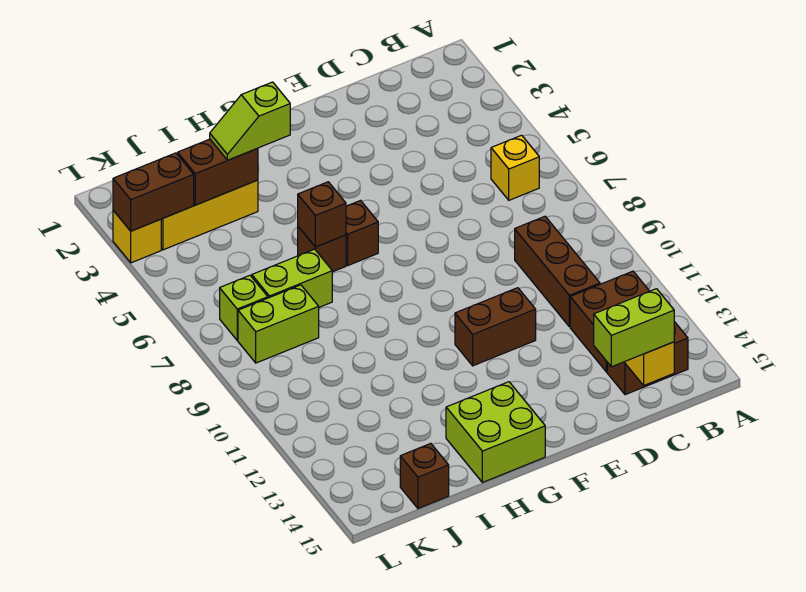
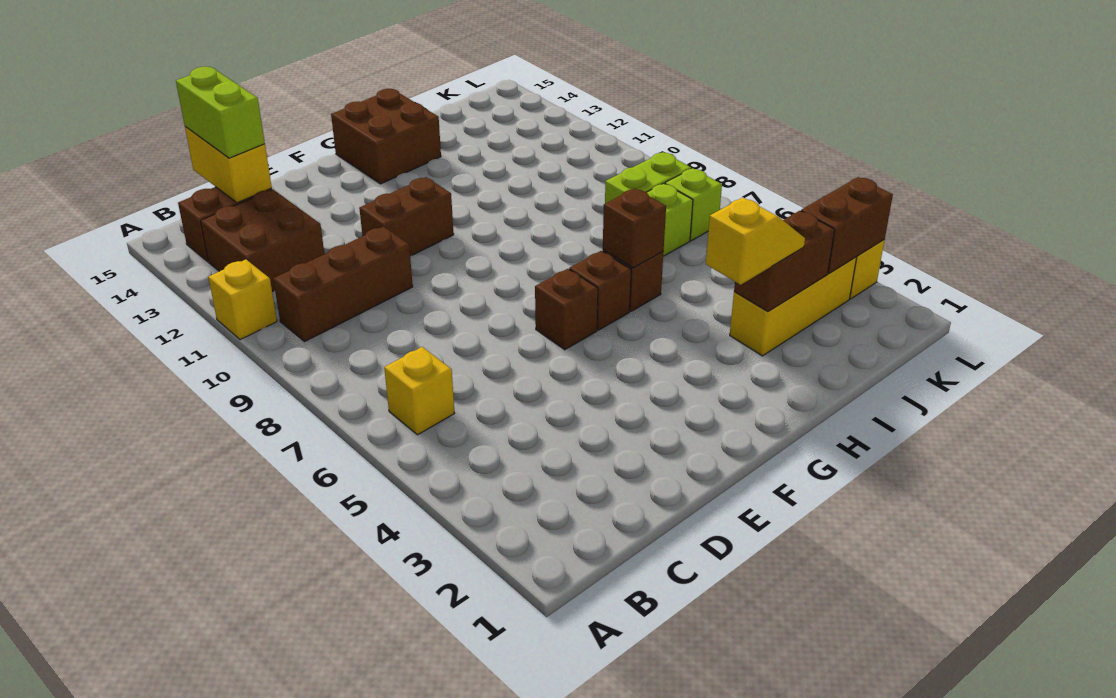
none -> yellow 1x1 brick [208,260,277,340]
brown 1x3 brick [515,216,600,327] -> brown 1x3 brick turned to [273,227,413,342]
lime 1x2 brick [594,289,674,367] -> lime 1x2 brick turned to [176,67,265,158]
lime 2x2 brick [446,382,545,483] -> brown 2x2 brick [331,89,441,184]
lime 1x2 slope [210,82,290,160] -> yellow 1x2 slope [706,197,805,285]
brown 1x1 brick [400,444,449,509] -> brown 1x1 brick moved to [535,269,598,350]

